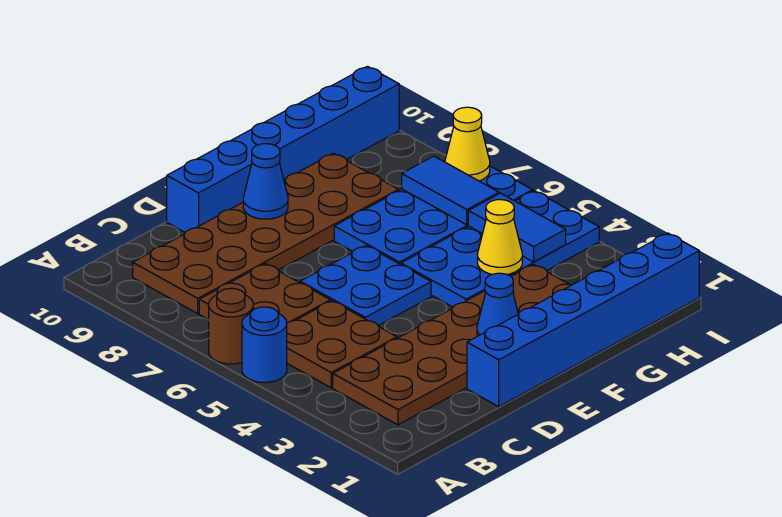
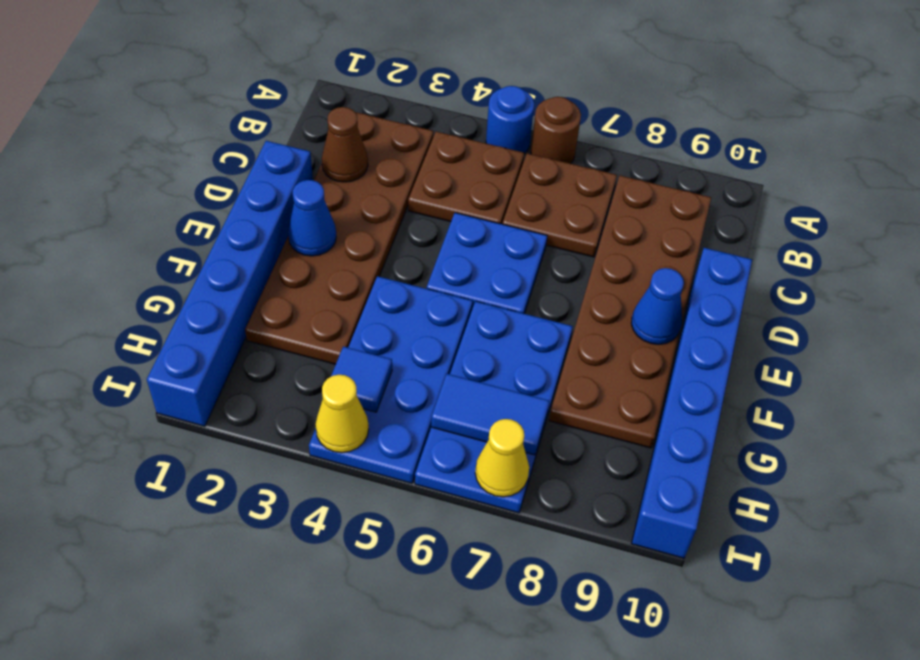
none -> brown 1x1 cone [322,107,368,182]
yellow 1x1 cone [478,200,522,275] -> yellow 1x1 cone moved to [315,375,369,453]
blue 1x2 tile [468,193,566,262] -> blue 1x1 tile [331,346,392,412]

